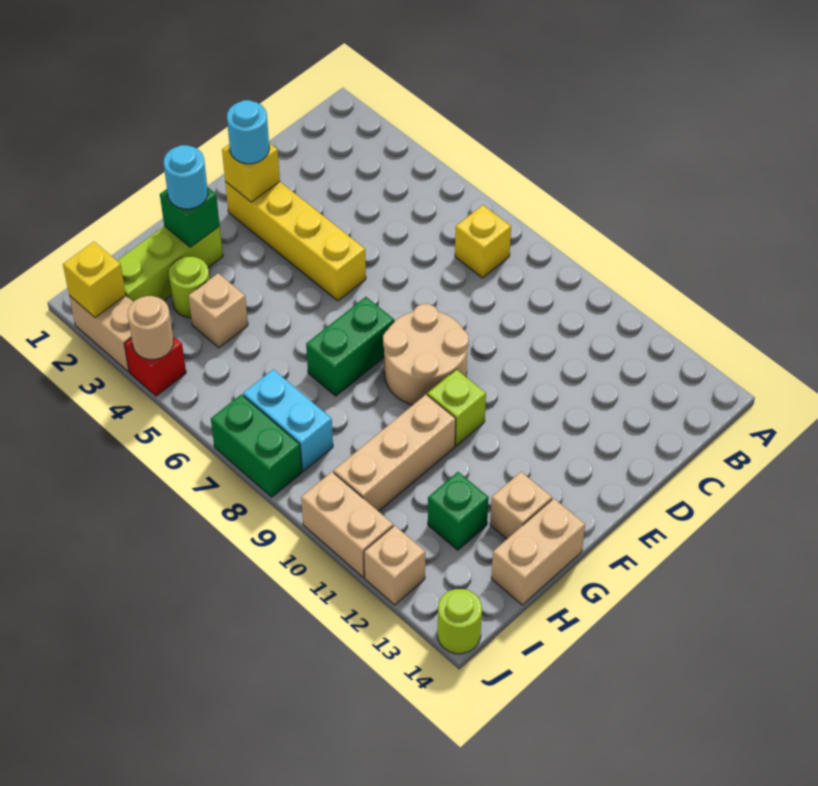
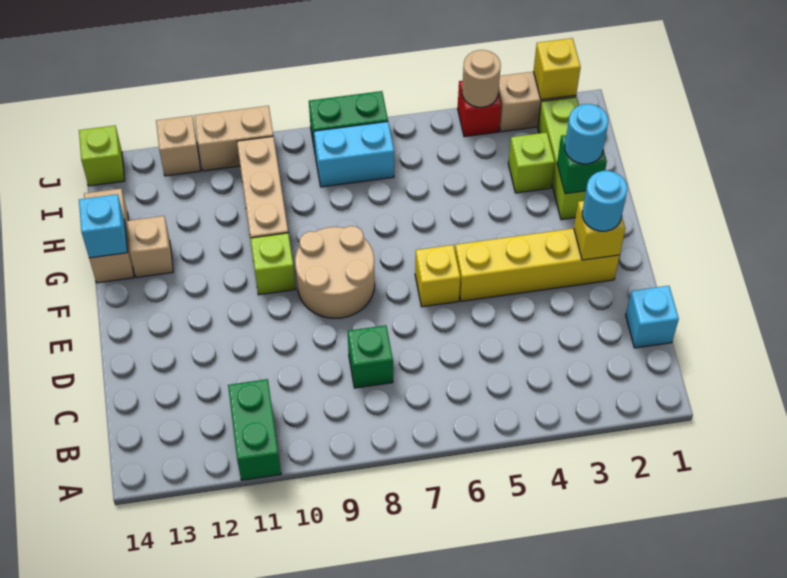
yellow 1x1 brick [455,205,511,278] -> yellow 1x1 brick moved to [415,245,460,307]
none -> cyan 1x1 brick [626,286,679,348]
green 1x2 brick [306,297,394,396] -> green 1x2 brick moved to [228,379,281,480]
none -> cyan 1x1 brick [79,194,128,258]
lime 1x1 round brick [169,257,210,318] -> lime 1x1 brick [508,132,555,193]
tan 1x1 brick [189,273,248,348] -> none
green 1x1 brick [428,472,489,550] -> green 1x1 brick moved to [348,325,393,388]
lime 1x1 round brick [438,589,482,654] -> lime 1x1 brick [79,126,125,186]

